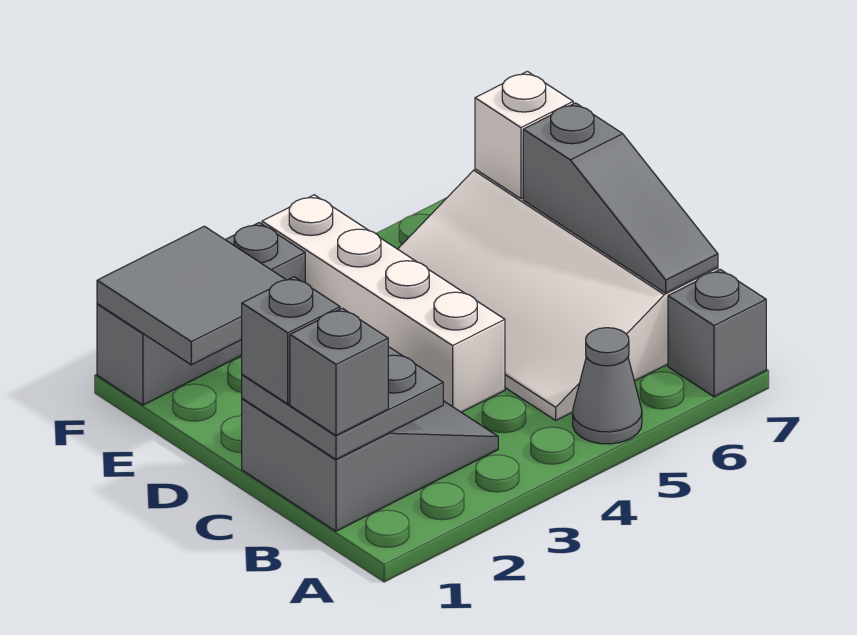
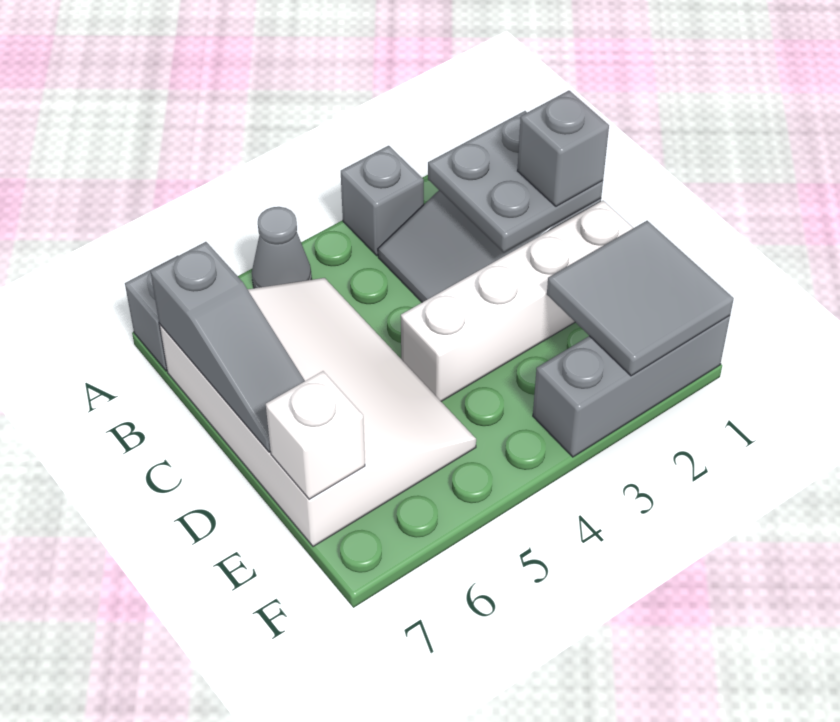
grey 1x1 brick [290,308,388,435] -> grey 1x1 brick moved to [341,146,424,255]
grey 1x3 slope [523,103,718,293] -> grey 1x3 slope turned to [150,242,305,452]
white 1x4 brick [262,195,505,412] -> white 1x4 brick turned to [401,201,633,401]

